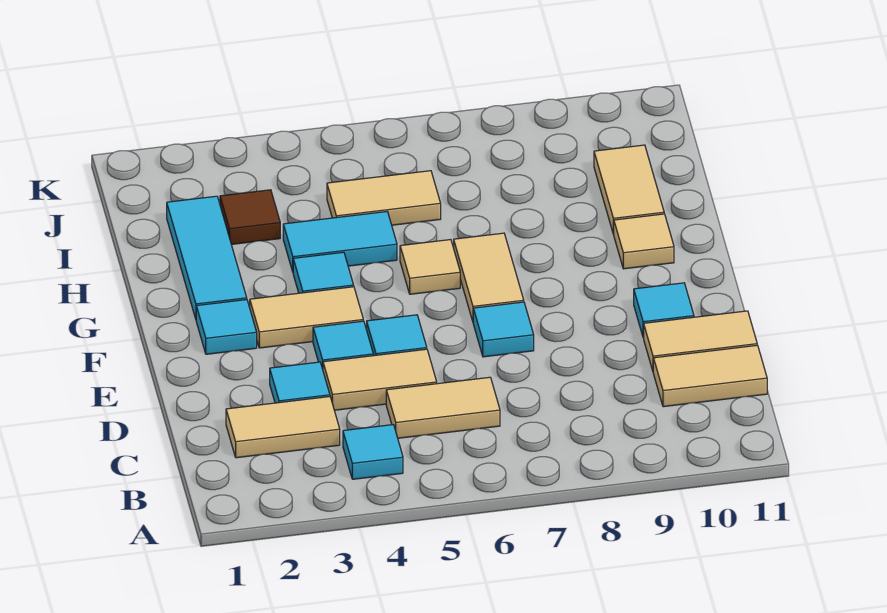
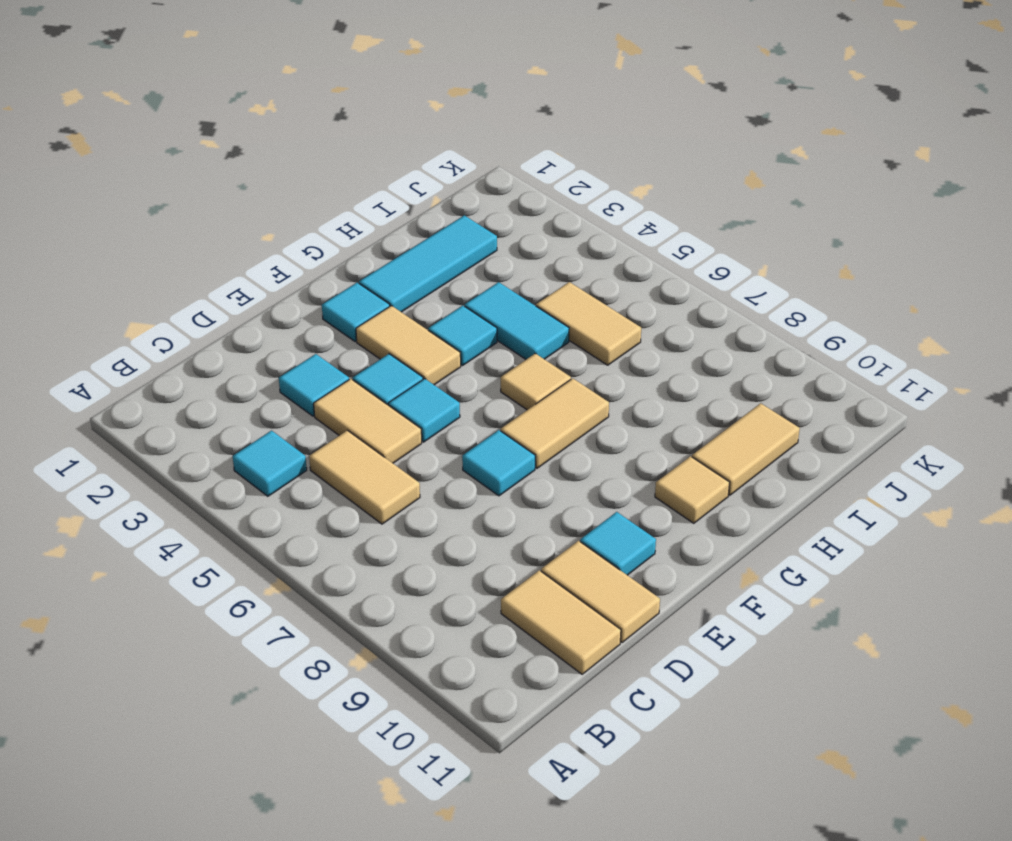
tan 1x2 tile [226,397,340,458] -> none
brown 1x1 tile [220,190,280,245] -> none

